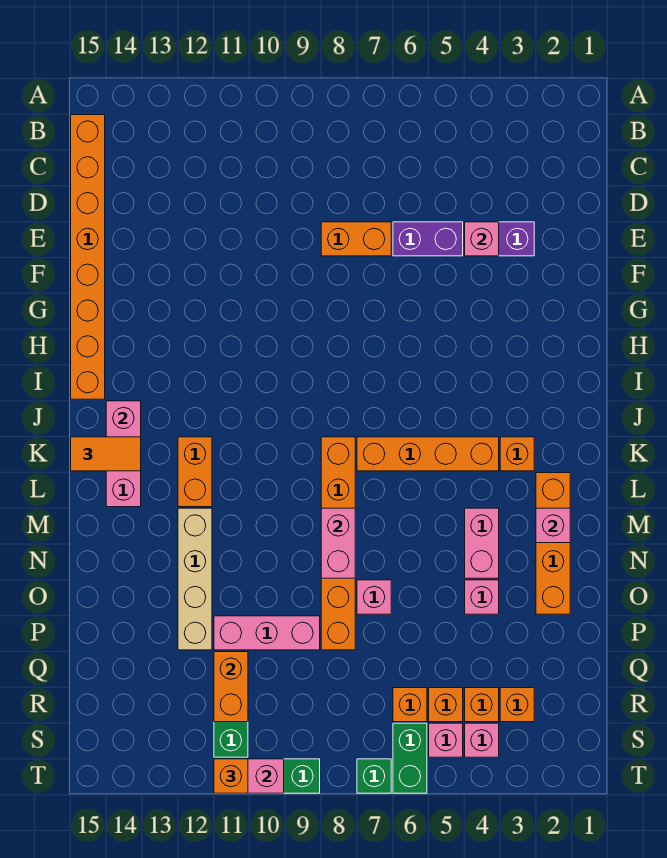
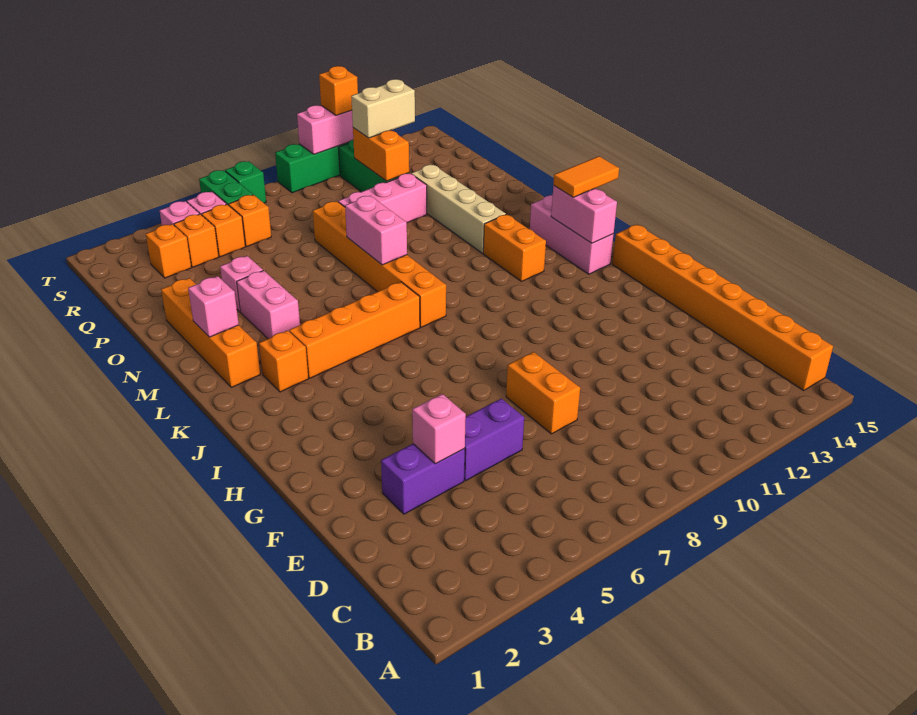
orange 1x2 brick [321,222,391,256] -> orange 1x2 brick turned to [506,352,580,434]
pink 1x1 brick [357,580,391,614] -> none
none -> tan 1x2 brick [351,79,415,138]

